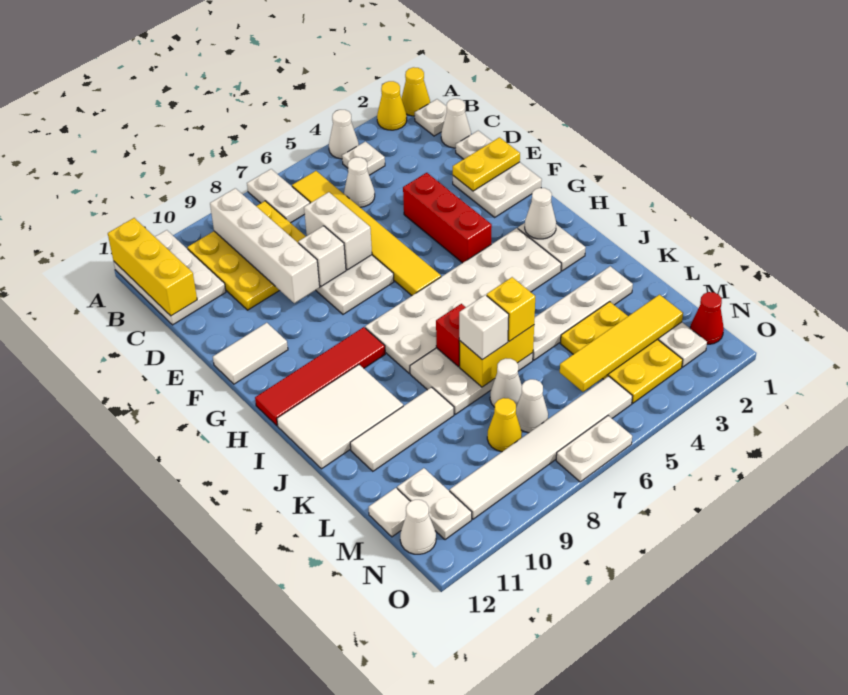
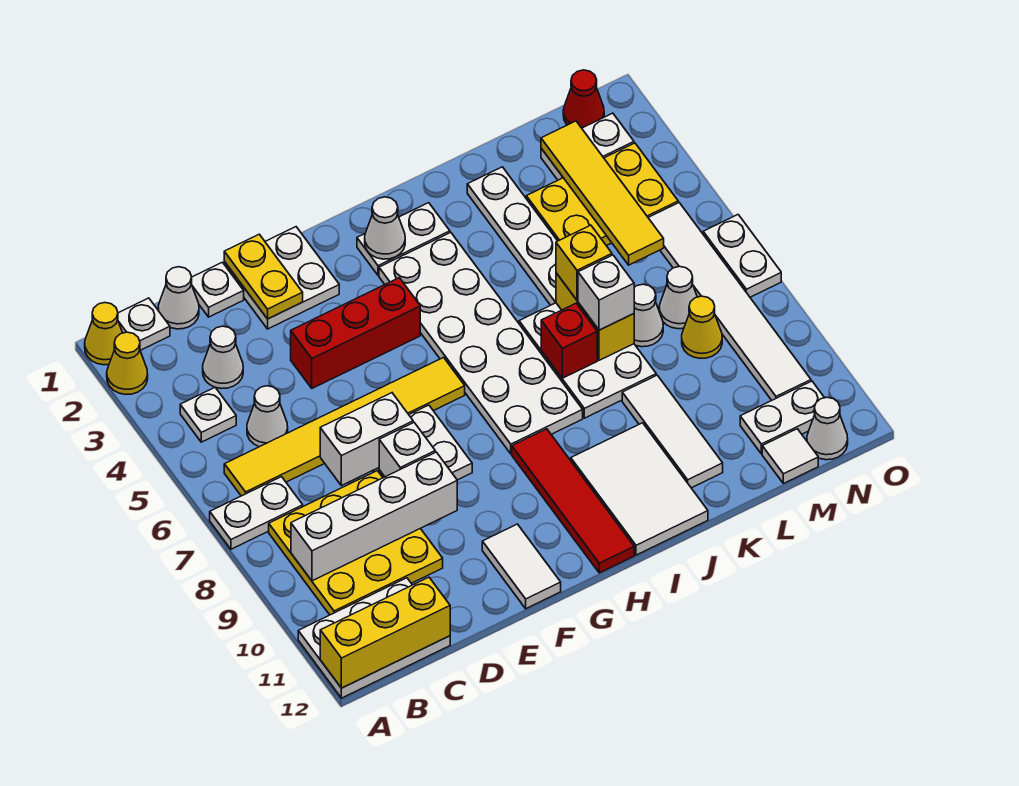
white 1x1 cone [329,110,359,159] -> white 1x1 cone moved to [203,326,243,389]

